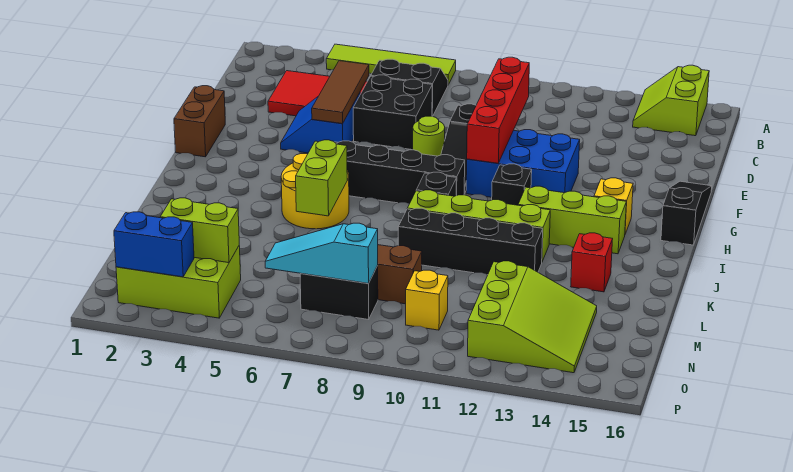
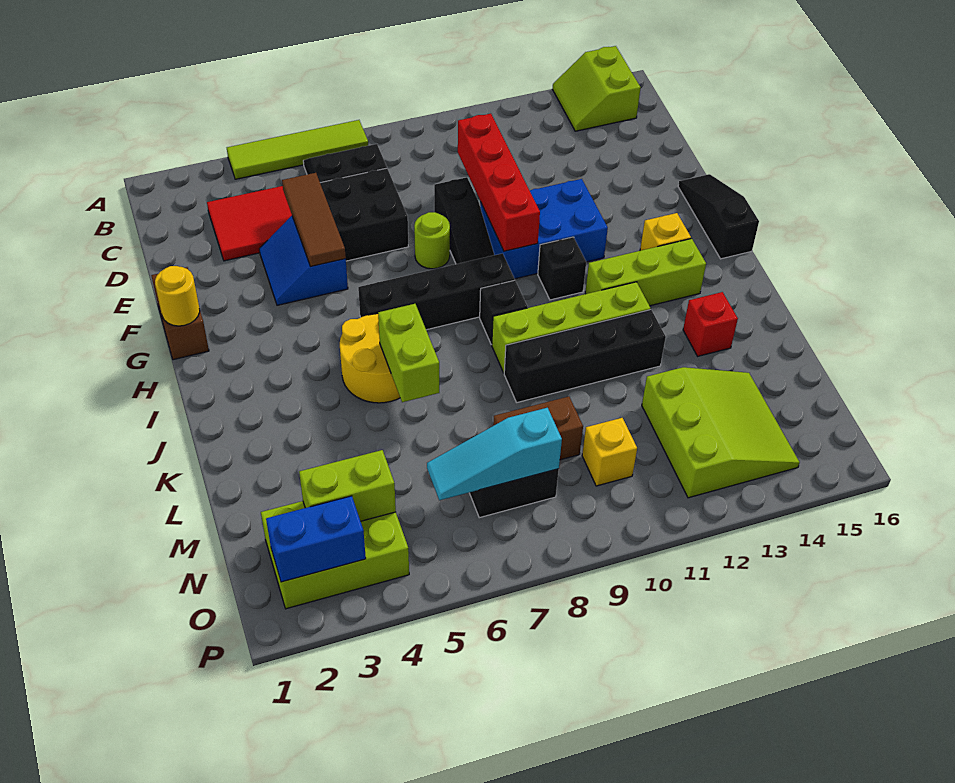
none -> yellow 1x1 round brick [155,266,200,326]

